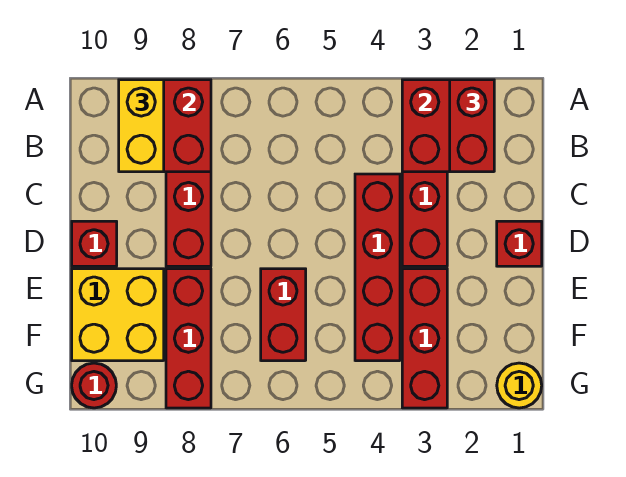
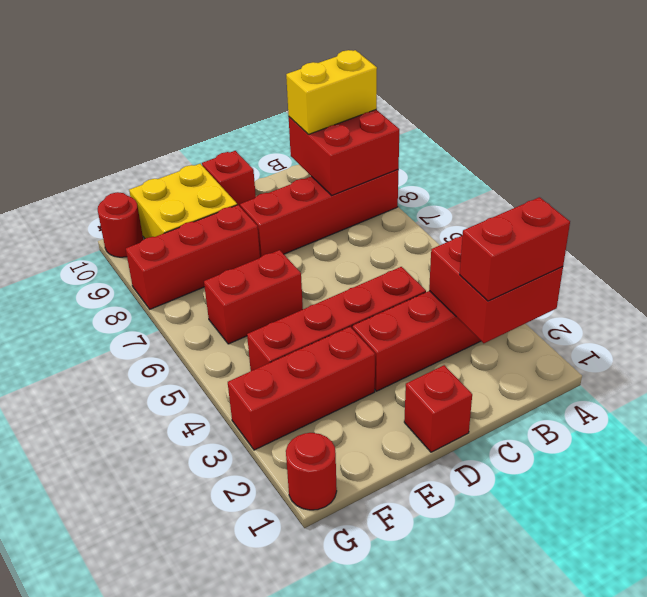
yellow 1x1 round brick [497,363,542,408] -> red 1x1 round brick [286,433,337,510]

